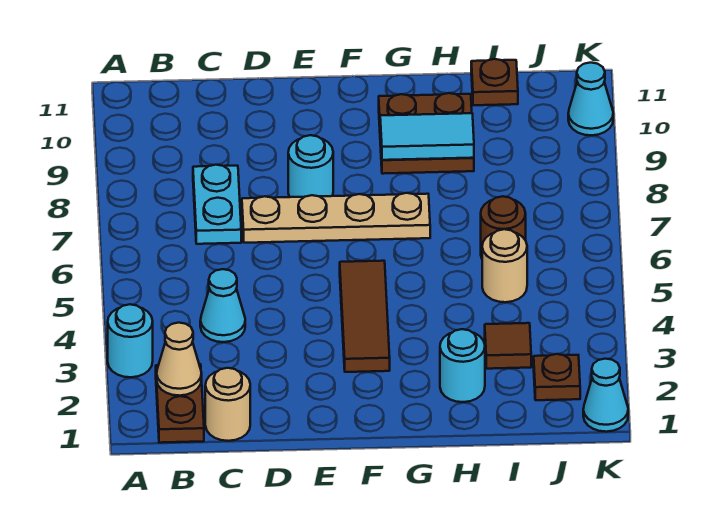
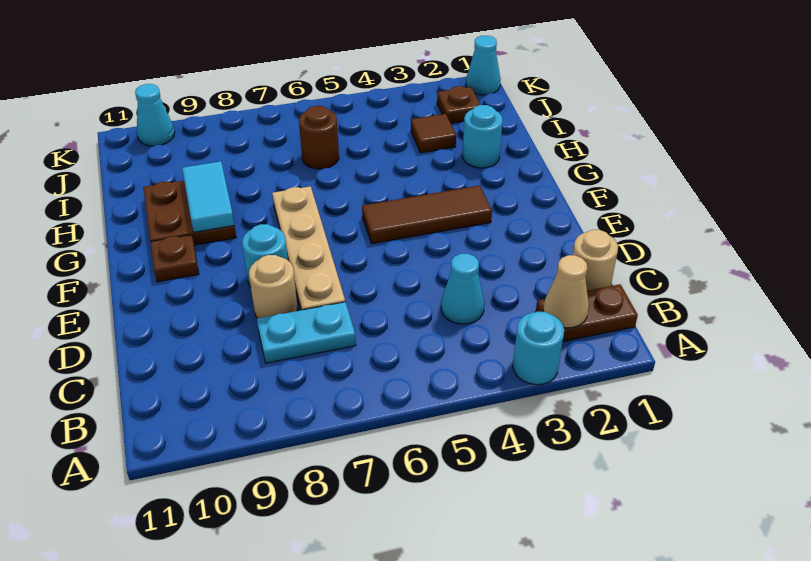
tan 1x1 round brick [482,229,527,302] -> tan 1x1 round brick moved to [249,255,298,318]
brown 1x1 plate [471,59,518,105] -> brown 1x1 plate moved to [150,235,199,282]

